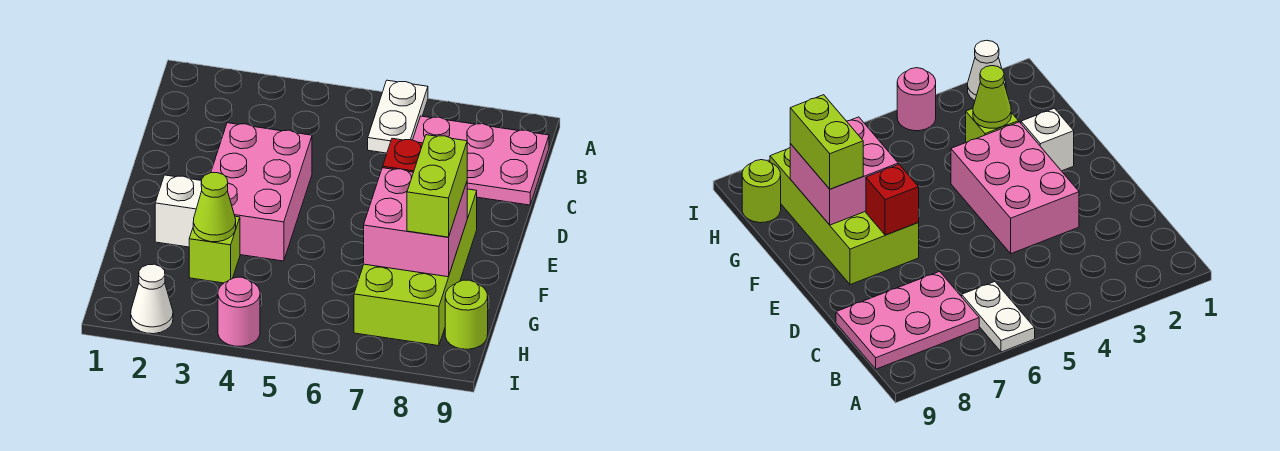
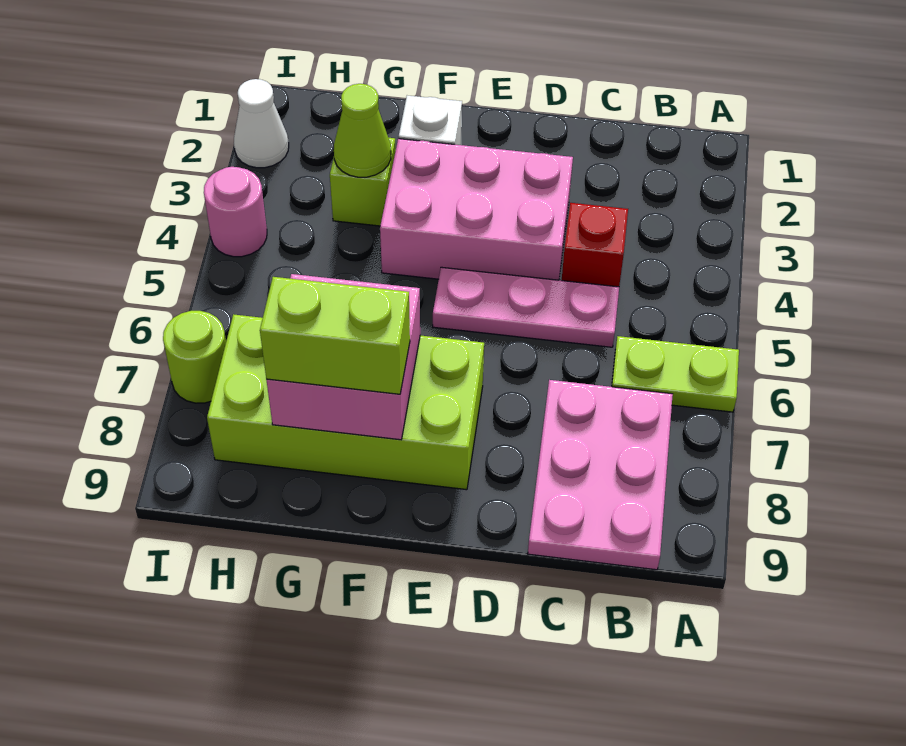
white 1x2 plate [368,80,428,153] -> lime 1x2 plate [612,336,739,412]
none -> pink 1x3 plate [433,267,619,347]
red 1x1 brick [383,138,423,172] -> red 1x1 brick moved to [562,203,628,287]
lime 1x1 round brick [445,280,488,349] -> lime 1x1 round brick moved to [163,311,226,403]

